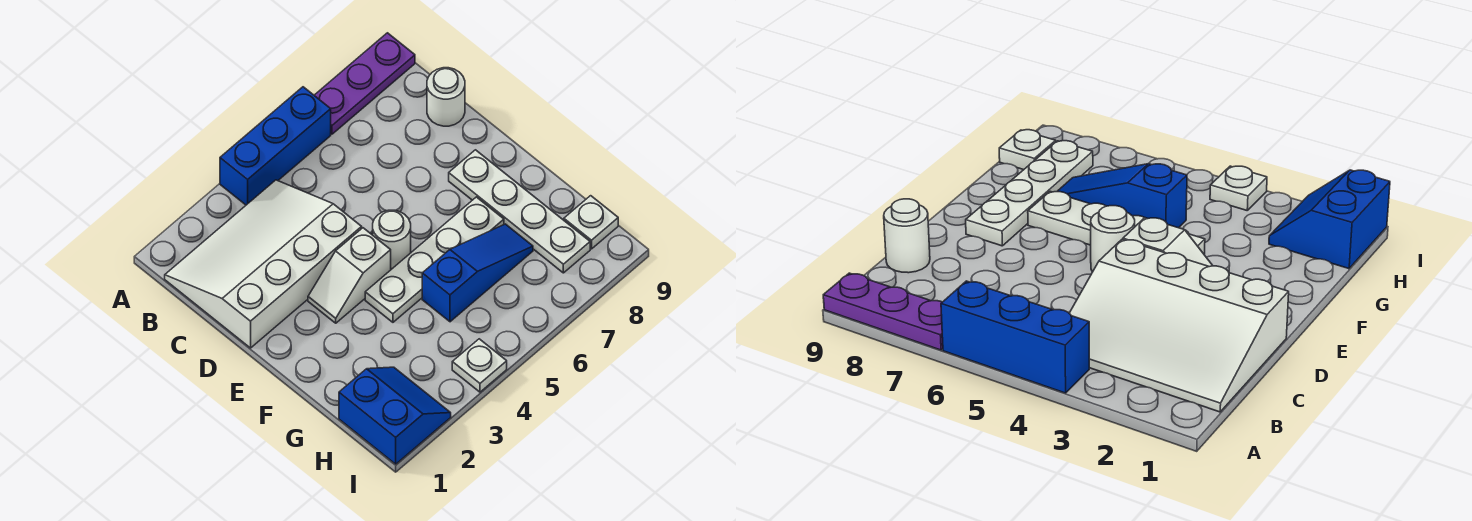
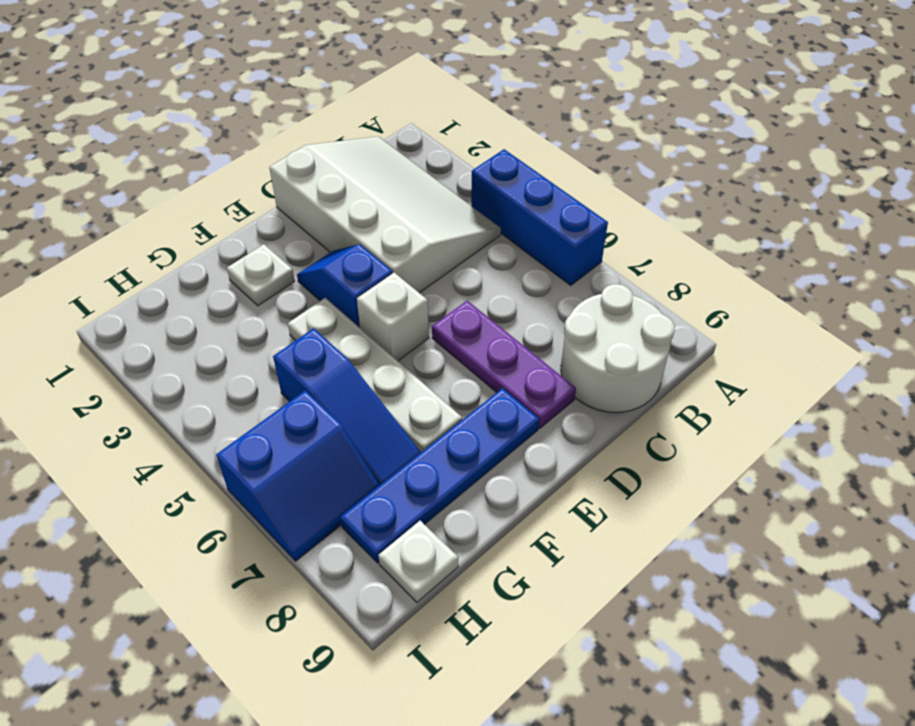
purple 1x3 plate [314,33,415,134] -> purple 1x3 plate moved to [432,301,576,428]
white 1x1 round brick [427,68,465,126] -> white 2x2 round brick [561,284,675,412]
white 1x2 slope [308,228,391,323] -> blue 1x2 slope [297,244,393,327]
white 1x1 round brick [373,210,411,269] -> white 1x1 brick [357,272,429,361]
white 1x4 plate [449,150,590,273] -> blue 1x4 plate [340,388,539,563]
blue 2x2 slope [339,367,451,464] -> blue 2x2 slope moved to [216,390,380,561]
white 1x1 plate [452,339,507,392] -> white 1x1 plate moved to [227,244,295,306]

